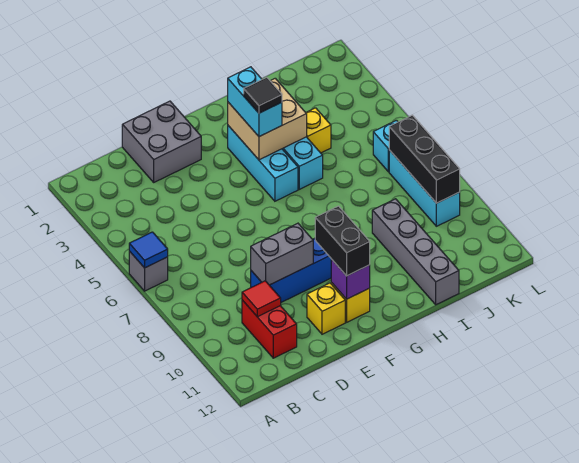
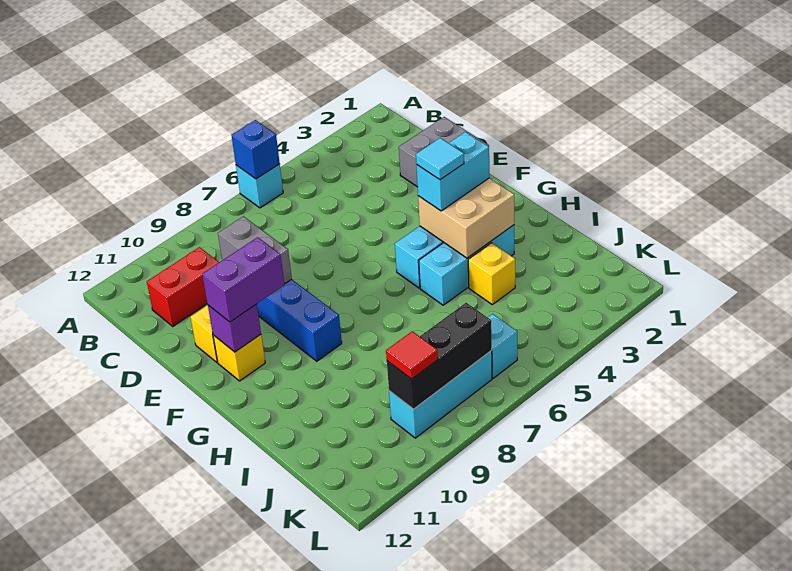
grey 1x1 brick [129,251,168,291] -> cyan 1x1 brick [236,164,283,208]
blue 1x1 tile [129,232,168,268] -> blue 1x1 brick [231,120,280,179]
red 1x1 tile [242,281,281,317] -> red 1x1 tile moved to [386,331,438,379]
black 1x2 brick [315,206,370,276] -> purple 1x2 brick [202,237,284,322]
black 1x1 tile [244,77,282,113] -> cyan 1x1 tile [416,138,464,180]
grey 1x4 brick [372,199,459,305] -> none

